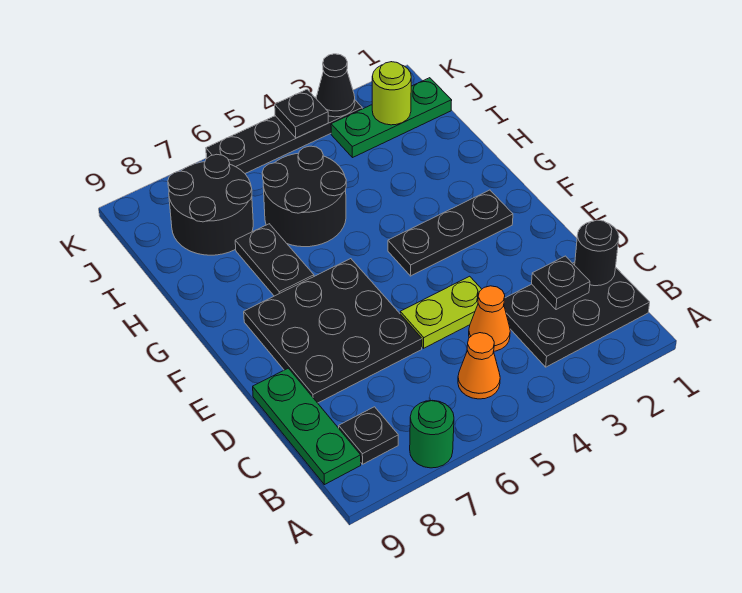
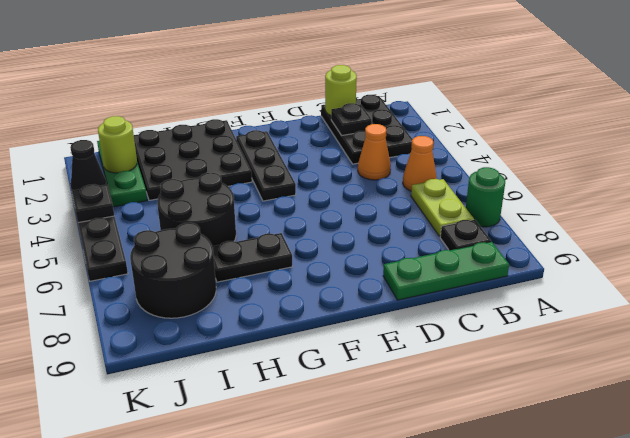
black 1x1 round brick [575,220,619,286] -> lime 1x1 round brick [325,65,357,115]
lime 1x2 plate [400,276,482,348] -> lime 1x2 plate moved to [411,179,474,236]
black 3x3 plate [244,259,422,403] -> black 3x3 plate moved to [134,119,252,200]

